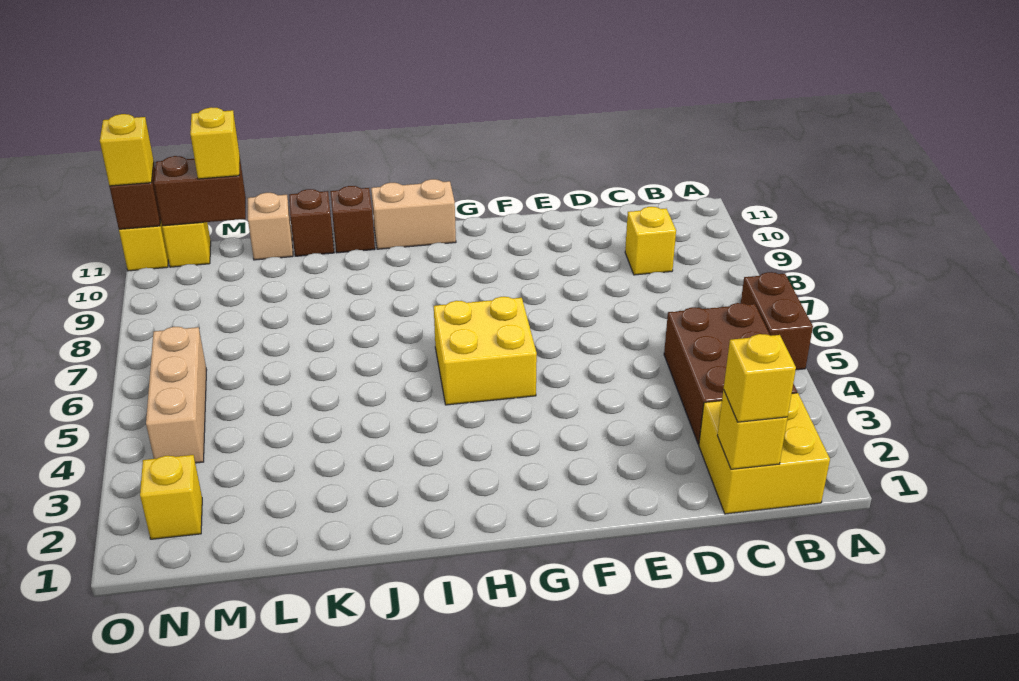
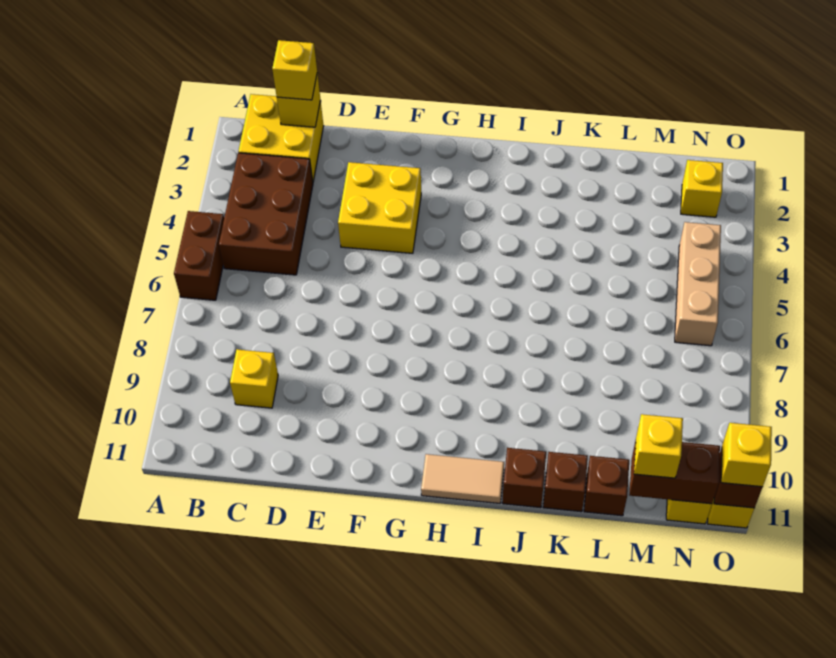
yellow 2x2 brick [434,297,537,405] -> yellow 2x2 brick moved to [338,162,421,253]
tan 1x2 brick [371,179,456,249] -> tan 1x2 tile [421,454,504,503]
tan 1x1 brick [248,193,293,260] -> brown 1x1 brick [584,456,629,516]

